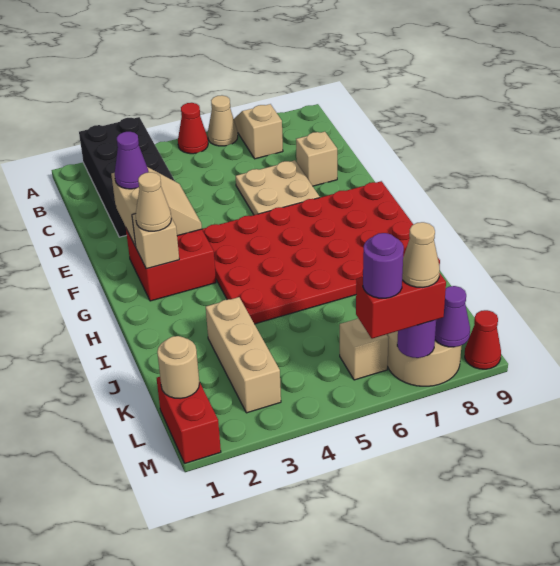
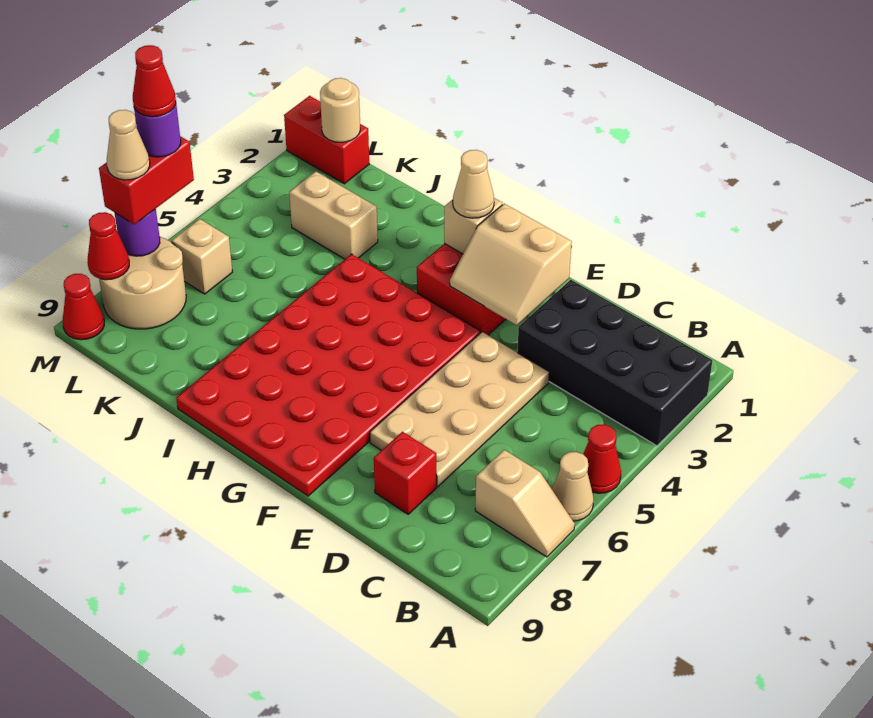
tan 2x2 plate [236,160,320,215] -> tan 2x4 plate [370,332,549,487]
tan 1x1 brick [296,132,337,186] -> red 1x1 brick [374,432,436,514]
purple 1x1 cone [115,132,149,189] -> none
tan 1x3 brick [206,297,281,413] -> tan 1x2 brick [289,171,378,259]
none -> red 1x1 cone [133,45,176,117]
purple 1x1 cone [435,286,470,347] -> red 1x1 cone [88,212,129,280]

